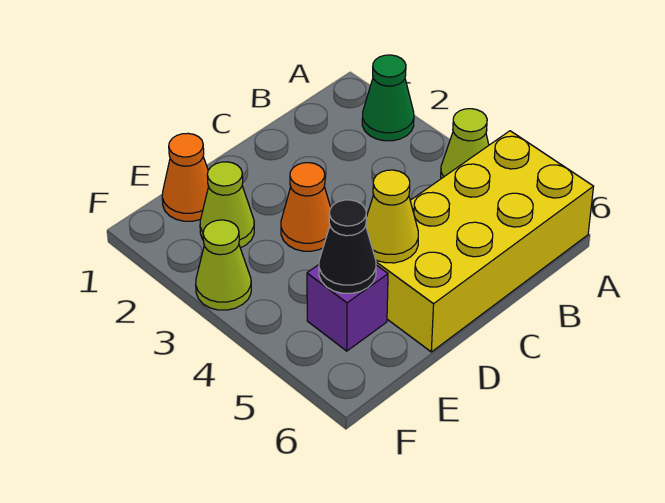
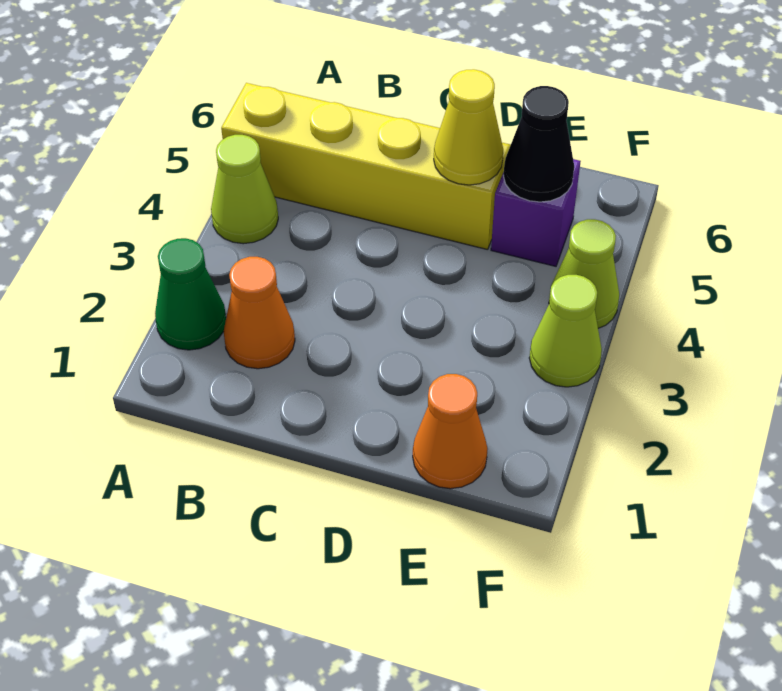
yellow 2x4 brick [376,131,594,352] -> yellow 1x4 brick [221,83,511,250]
orange 1x1 cone [281,163,331,251] -> orange 1x1 cone moved to [224,257,295,369]
lime 1x1 cone [200,162,254,248] -> lime 1x1 cone moved to [549,219,619,328]

